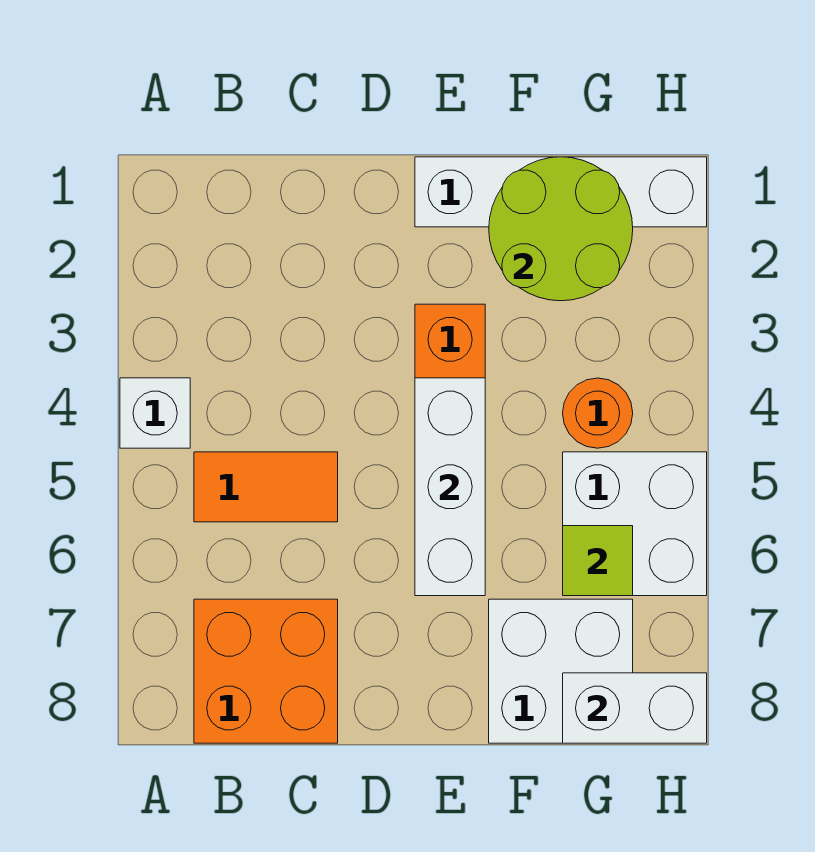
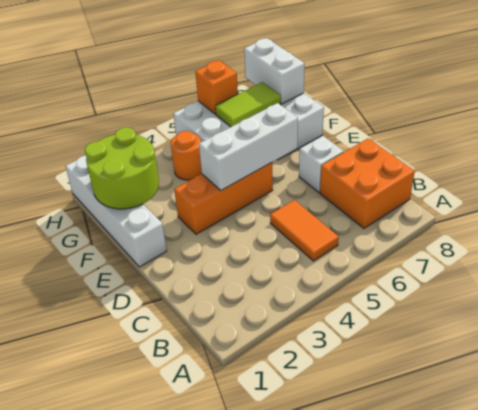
white 1x1 brick [120,378,190,448] -> white 1x1 brick moved to [299,136,344,192]
lime 1x1 tile [563,526,633,596] -> lime 1x2 tile [215,82,281,127]
none -> orange 1x1 brick [195,60,238,114]

